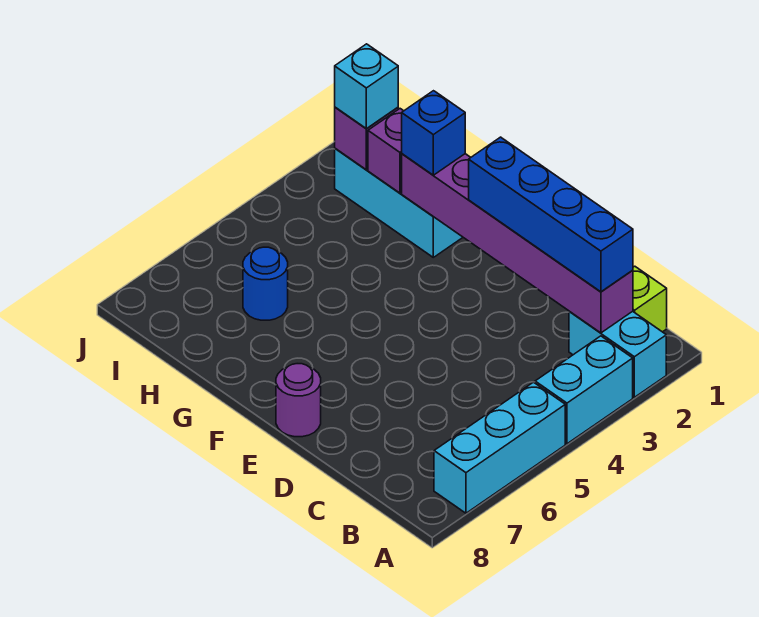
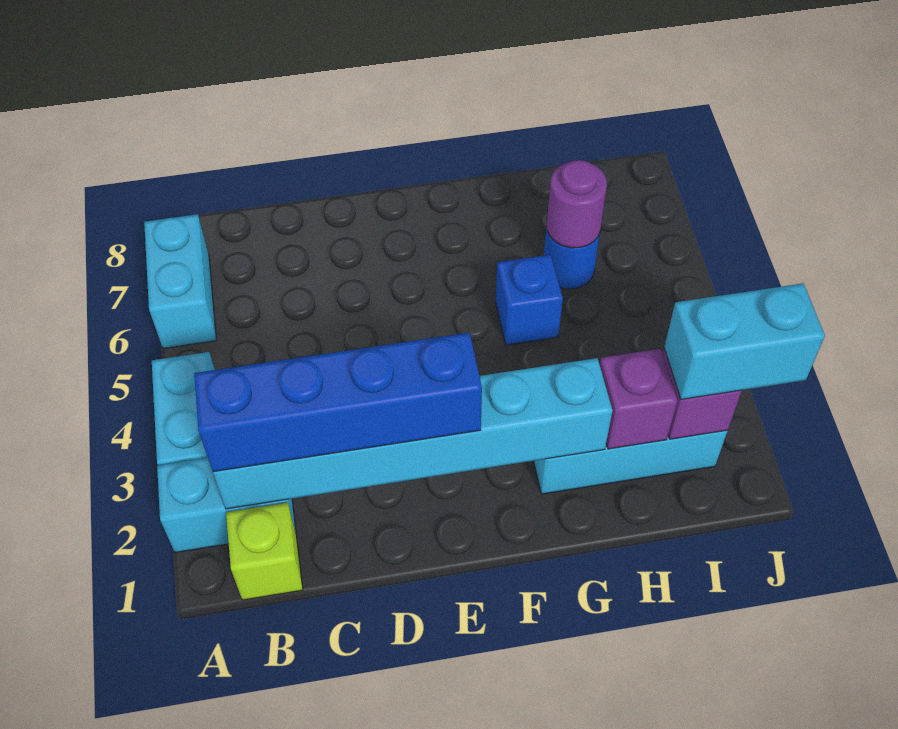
cyan 1x3 brick [434,382,565,513] -> cyan 1x2 brick [144,214,216,348]
purple 1x6 brick [402,154,633,333] -> cyan 1x6 brick [213,358,613,509]
purple 1x1 round brick [276,364,321,437] -> purple 1x1 round brick moved to [547,160,607,248]
blue 1x1 brick [402,91,465,175] -> blue 1x1 brick moved to [496,255,563,345]
cyan 1x1 brick [335,44,398,129] -> cyan 1x2 brick [664,283,825,399]

